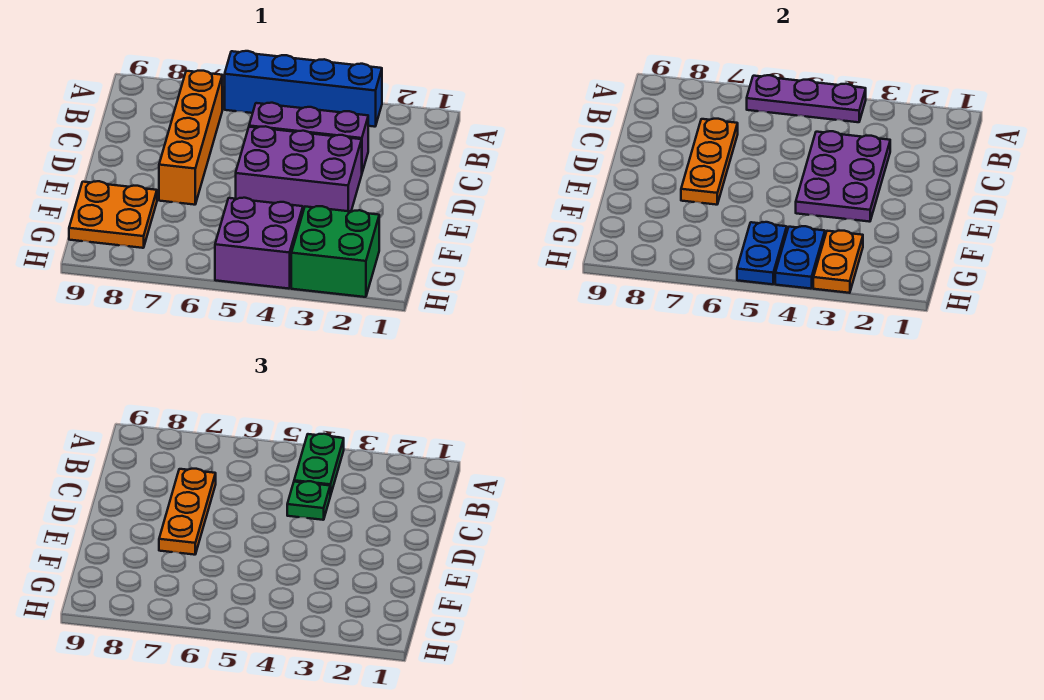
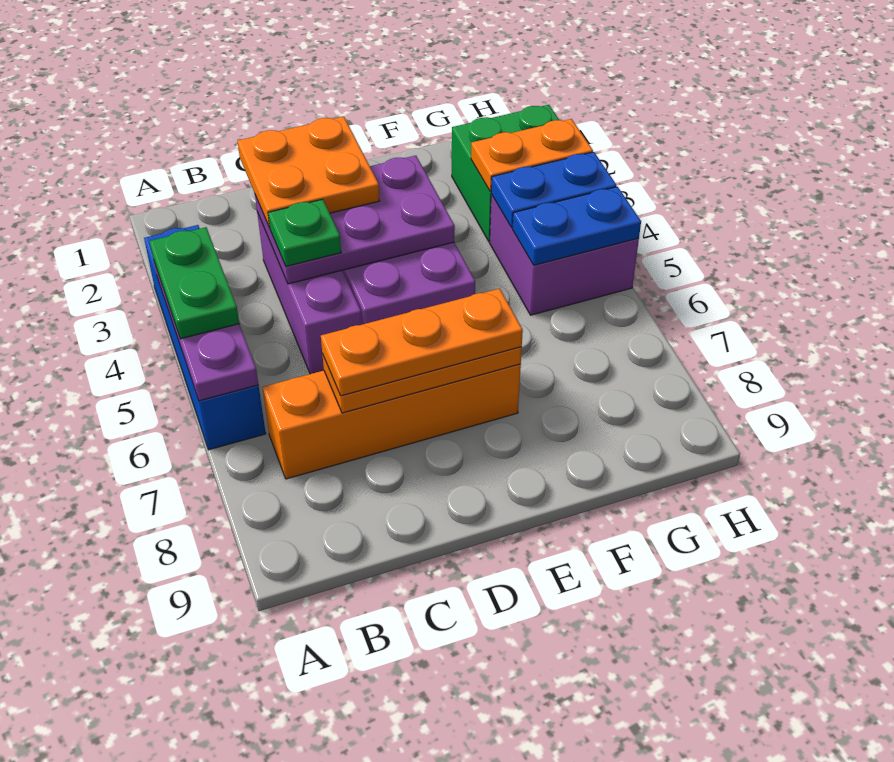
green 1x2 plate [294,434,344,496] -> green 1x2 plate turned to [150,227,239,339]
orange 2x2 plate [69,181,157,248] -> orange 2x2 plate moved to [238,116,379,228]

